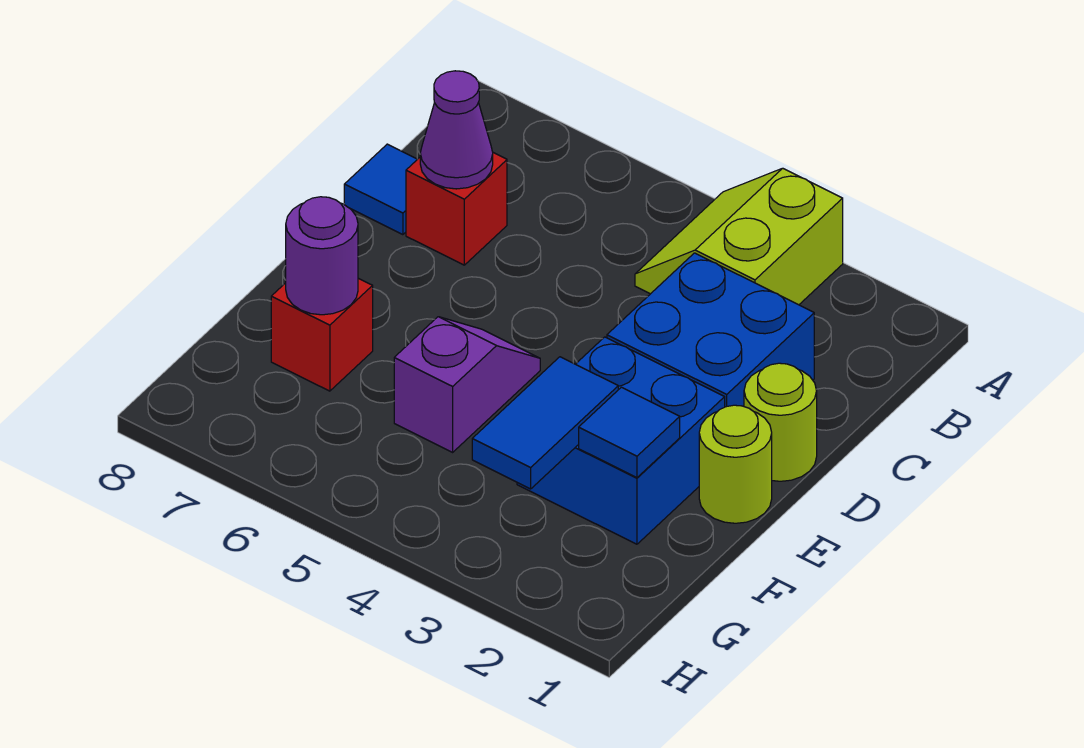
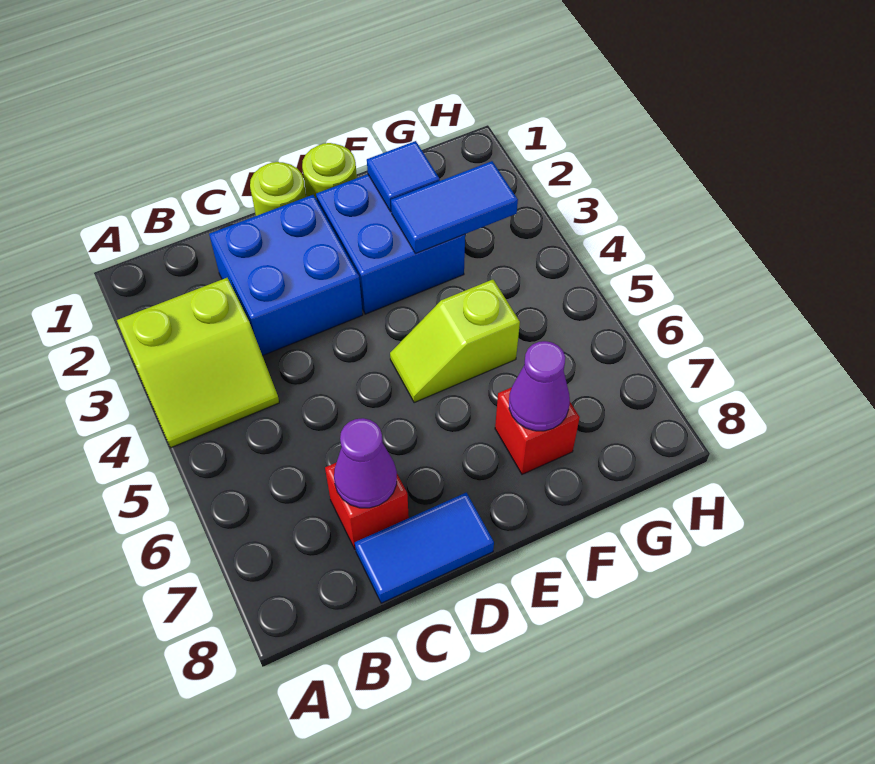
blue 1x1 tile [344,144,417,235] -> blue 1x2 tile [355,493,494,603]
purple 1x2 slope [394,317,540,452] -> lime 1x2 slope [390,280,520,403]
purple 1x1 round brick [286,197,358,315] -> purple 1x1 cone [509,341,570,431]

